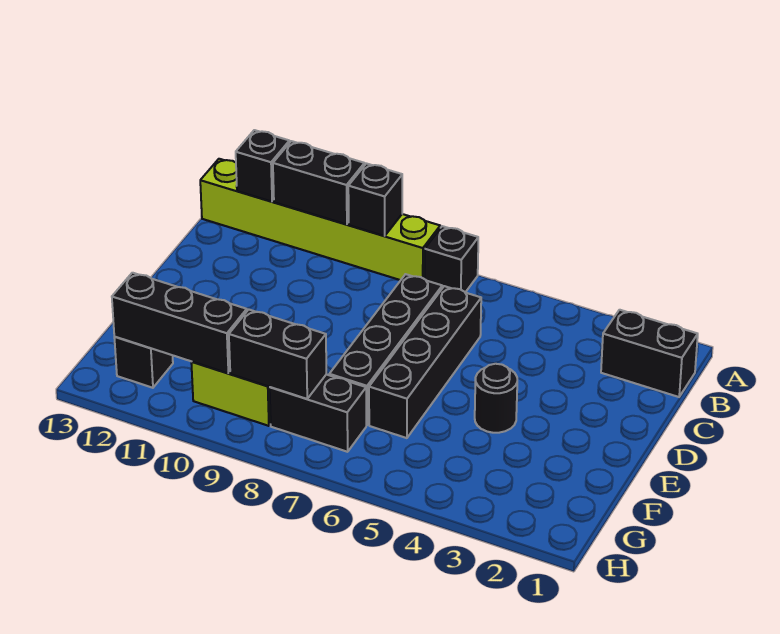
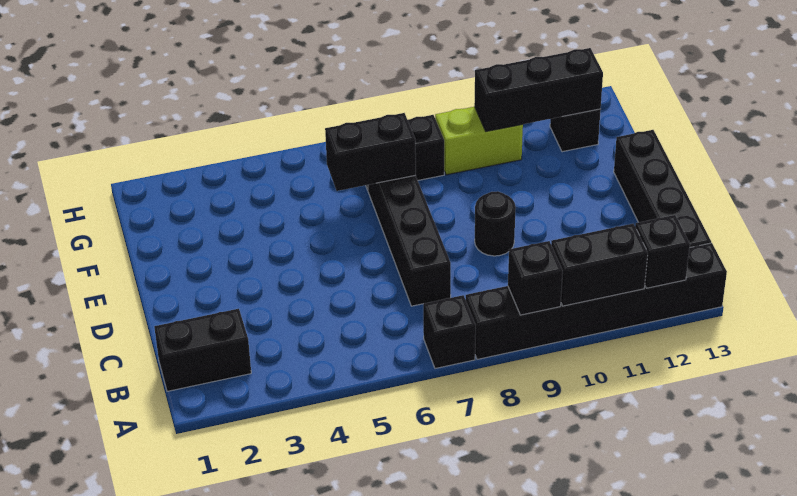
lime 1x6 brick [200,159,440,280] -> black 1x6 brick [466,243,727,359]
black 1x4 brick [369,286,481,438] -> black 1x4 brick moved to [614,130,711,247]
black 1x1 round brick [475,364,517,433] -> black 1x1 round brick moved to [475,191,516,256]
black 1x2 brick [229,310,326,399] -> black 1x2 brick moved to [325,113,416,191]

